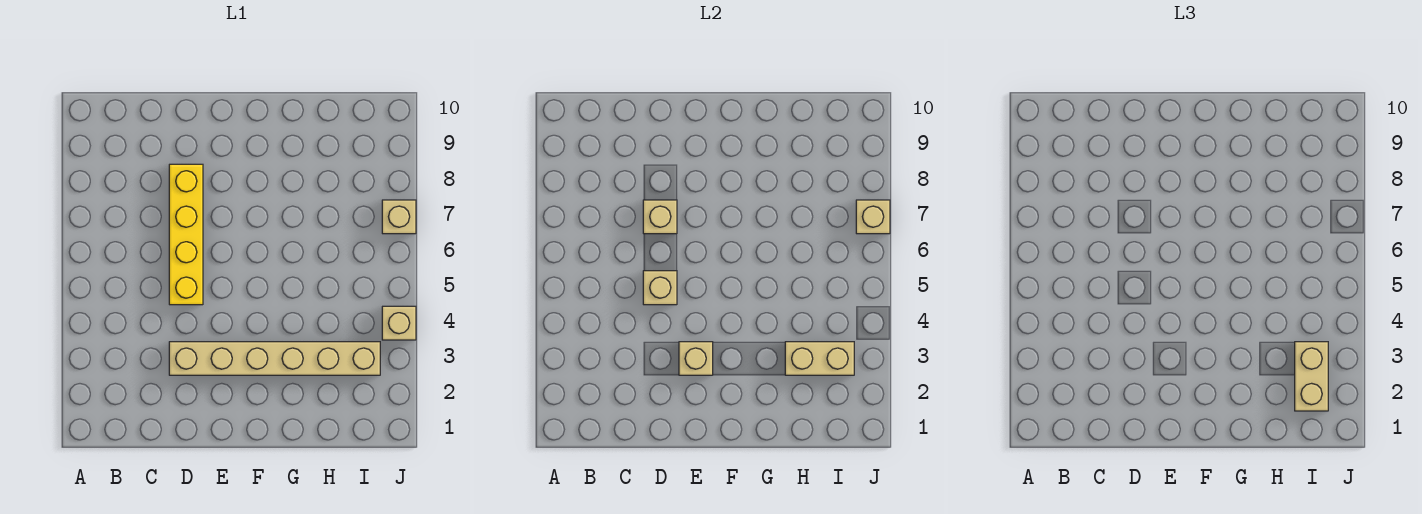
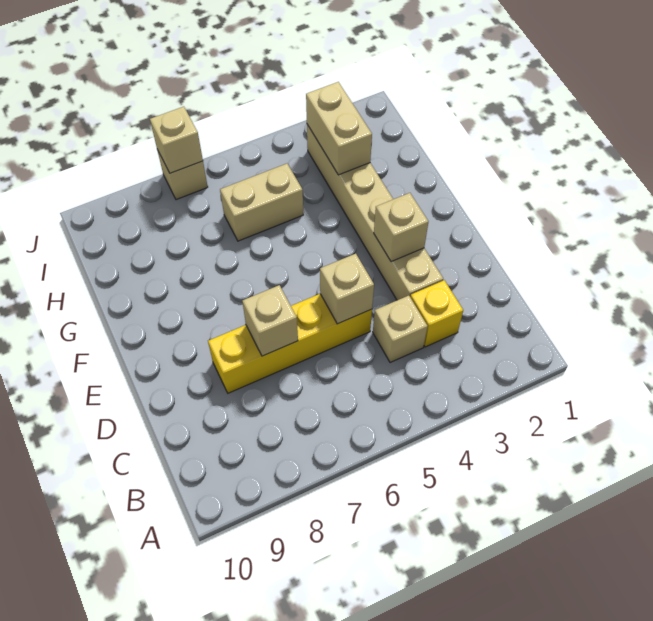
none -> yellow 1x1 brick [410,280,463,347]
tan 1x2 brick [1295,342,1328,411] -> tan 1x2 brick moved to [220,163,303,241]
tan 1x1 brick [382,306,416,340] -> tan 1x1 brick moved to [373,296,428,363]

